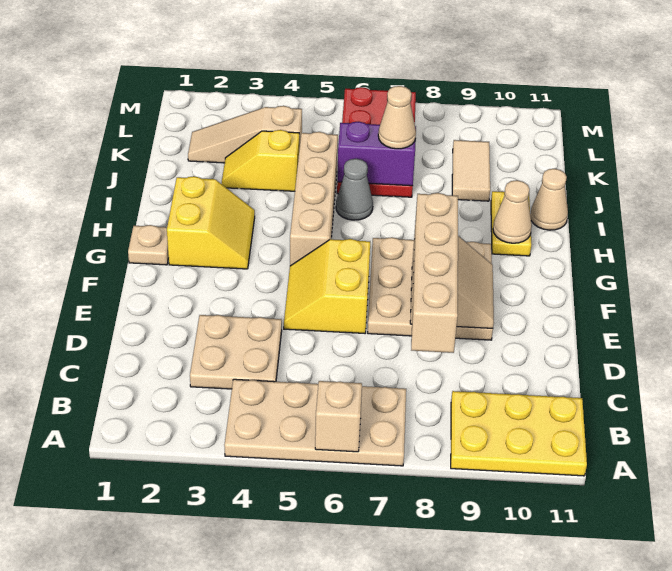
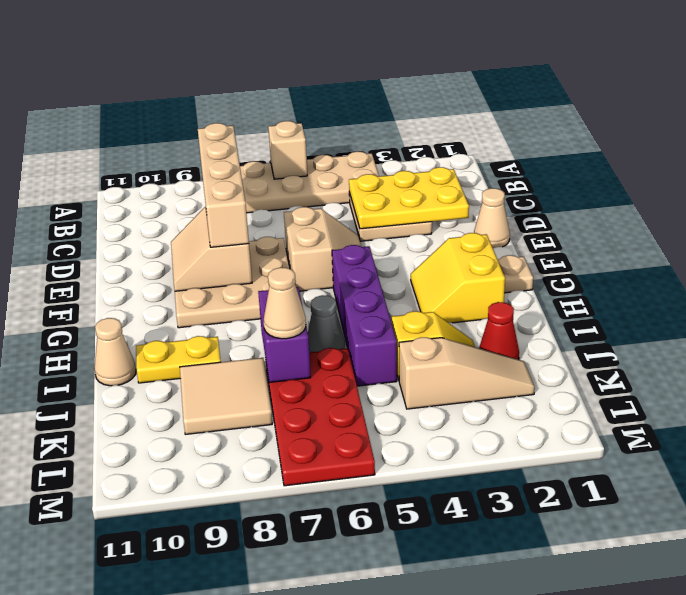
yellow 2x3 plate [451,391,587,476] -> yellow 2x3 plate moved to [349,167,469,229]
yellow 2x2 slope [284,239,370,333] -> tan 2x2 slope [284,207,362,291]
tan 1x4 brick [290,132,338,266] -> purple 1x4 brick [332,245,397,386]
yellow 1x2 plate [491,191,531,256] -> yellow 1x2 plate turned to [136,336,221,383]
tan 1x1 cone [493,180,532,243] -> tan 1x1 cone moved to [474,188,510,248]
none -> red 1x1 cone [479,302,519,360]
purple 1x2 brick [337,122,416,186] -> purple 1x2 brick turned to [258,287,311,382]
tan 1x2 tile [452,140,490,201] -> tan 2x2 tile [180,358,272,434]

